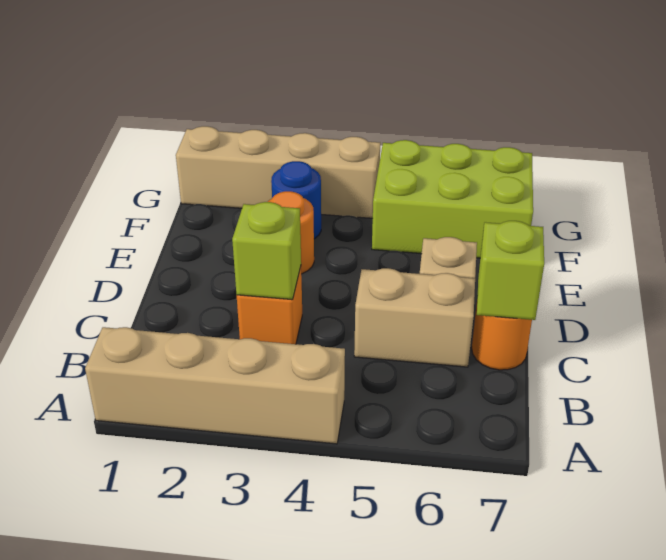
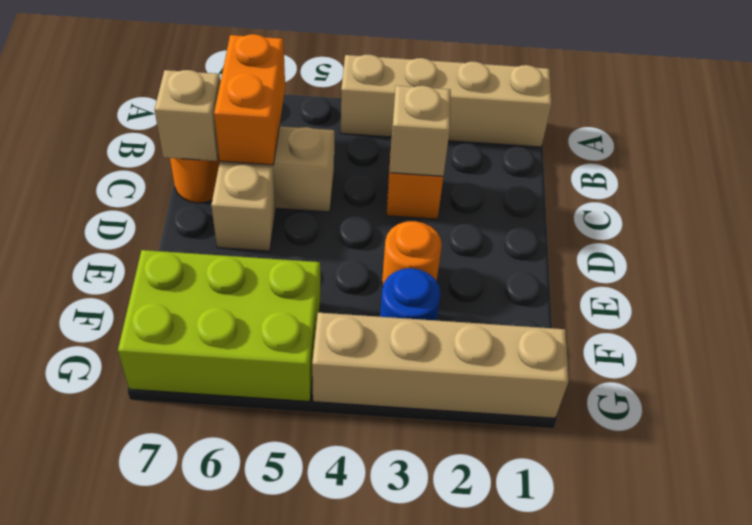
none -> orange 1x2 brick [214,34,285,165]
lime 1x1 brick [232,202,301,300] -> tan 1x1 brick [390,86,451,176]
lime 1x1 brick [477,221,544,320] -> tan 1x1 brick [154,70,220,161]

